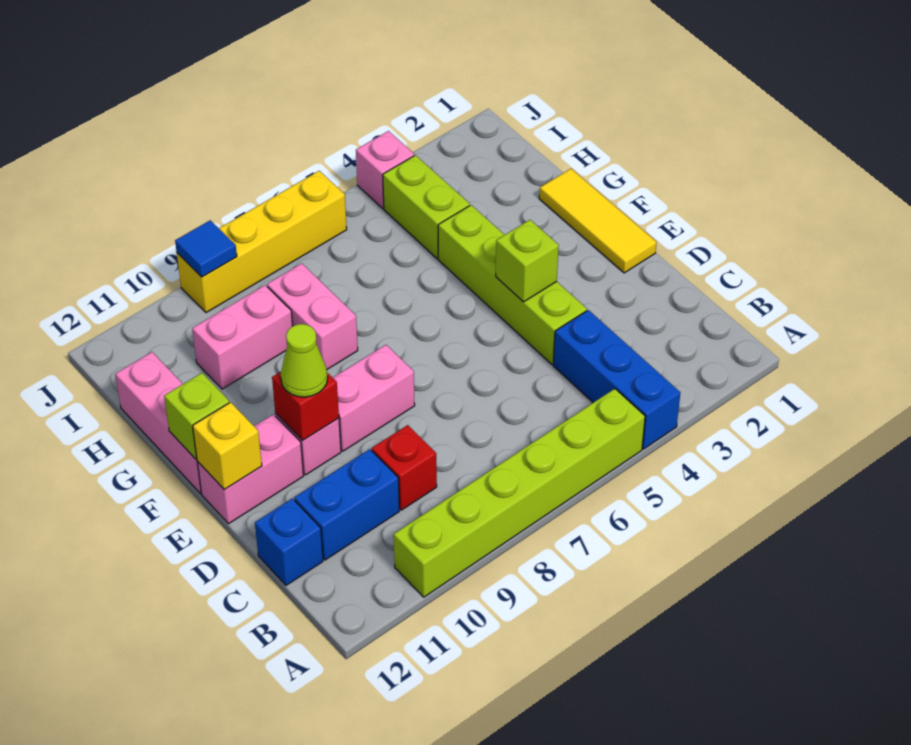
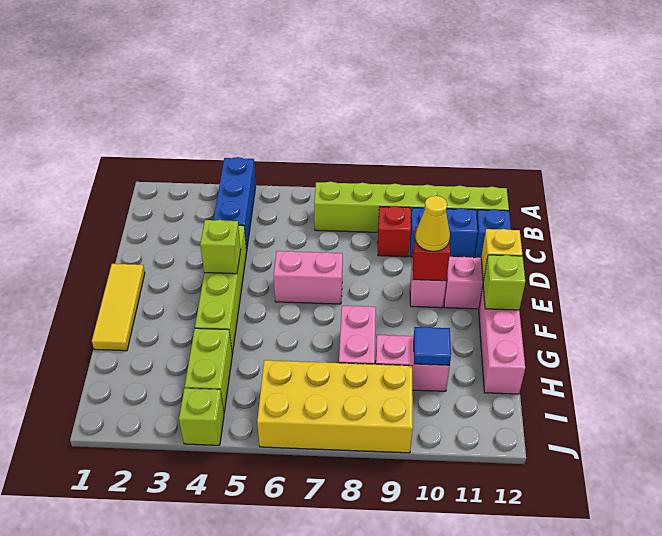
lime 1x6 brick [394,389,645,597] -> lime 1x6 brick moved to [314,182,509,232]
pink 1x2 brick [333,345,415,451] -> pink 1x2 brick moved to [274,251,343,304]
lime 1x1 cone [281,324,328,397] -> yellow 1x1 cone [415,196,450,251]
pink 1x1 brick [356,131,414,208] -> lime 1x1 brick [179,388,224,445]
yellow 1x4 brick [177,171,347,313] -> yellow 2x4 brick [257,360,413,453]
blue 1x1 tile [175,220,237,277] -> blue 1x1 tile moved to [414,327,451,366]

